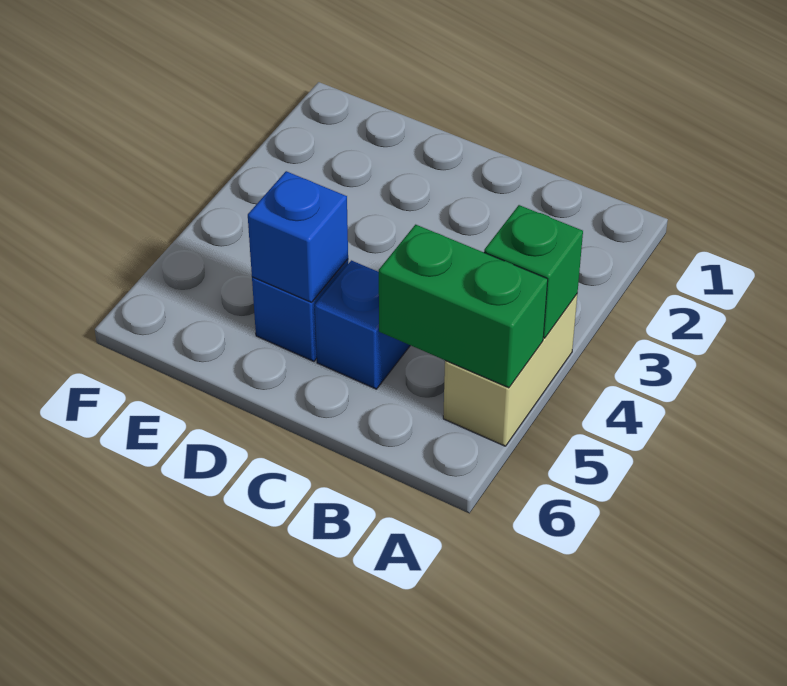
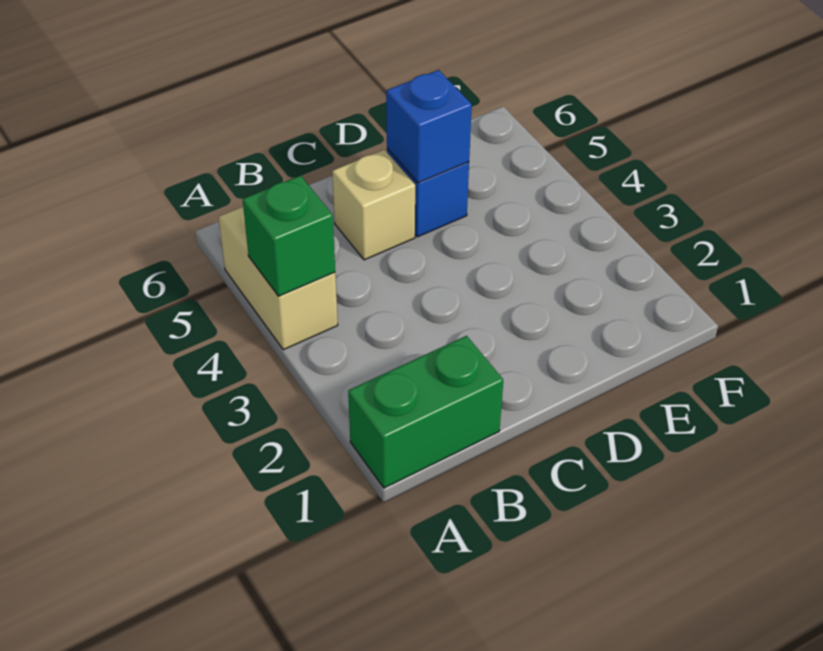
green 1x2 brick [379,225,548,388] -> green 1x2 brick moved to [348,336,503,488]
blue 1x1 brick [315,260,410,389] -> tan 1x1 brick [332,150,415,260]

